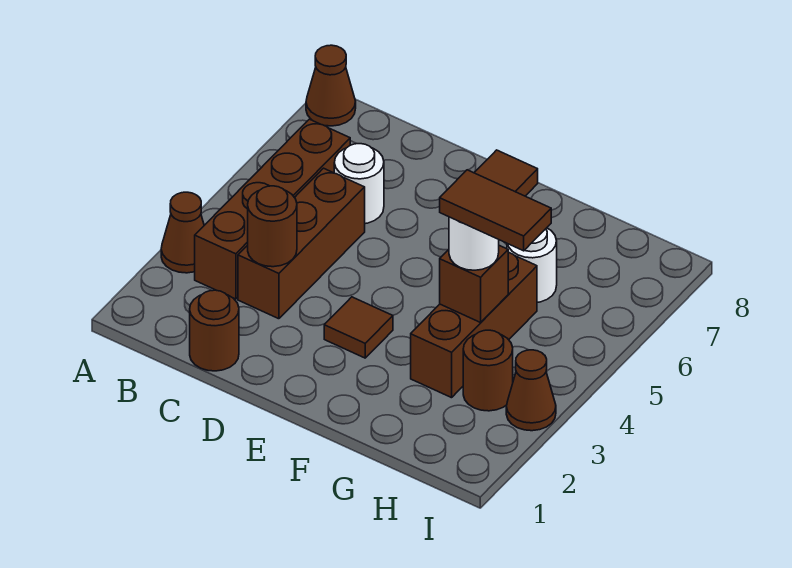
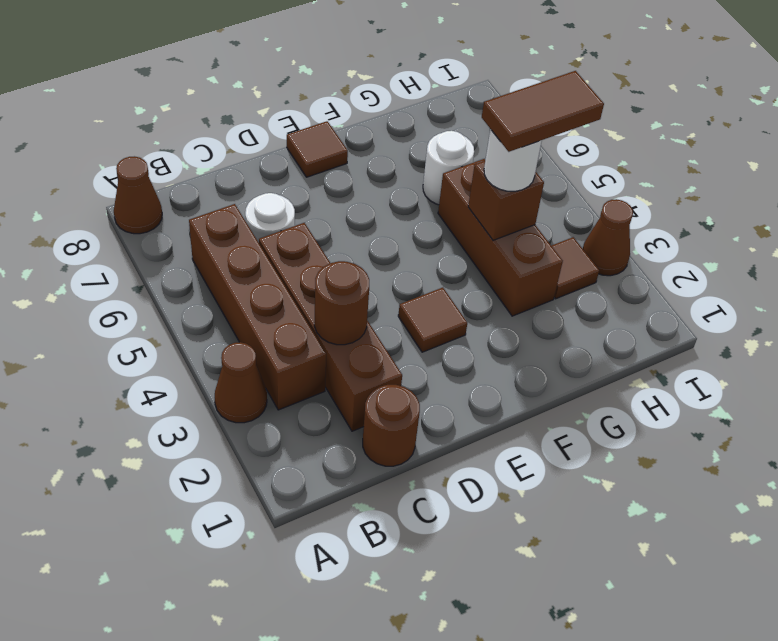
brown 1x3 brick [238,168,365,319] -> brown 1x4 brick [259,223,402,431]
brown 1x1 round brick [463,330,513,411] -> brown 1x1 tile [552,237,599,299]

